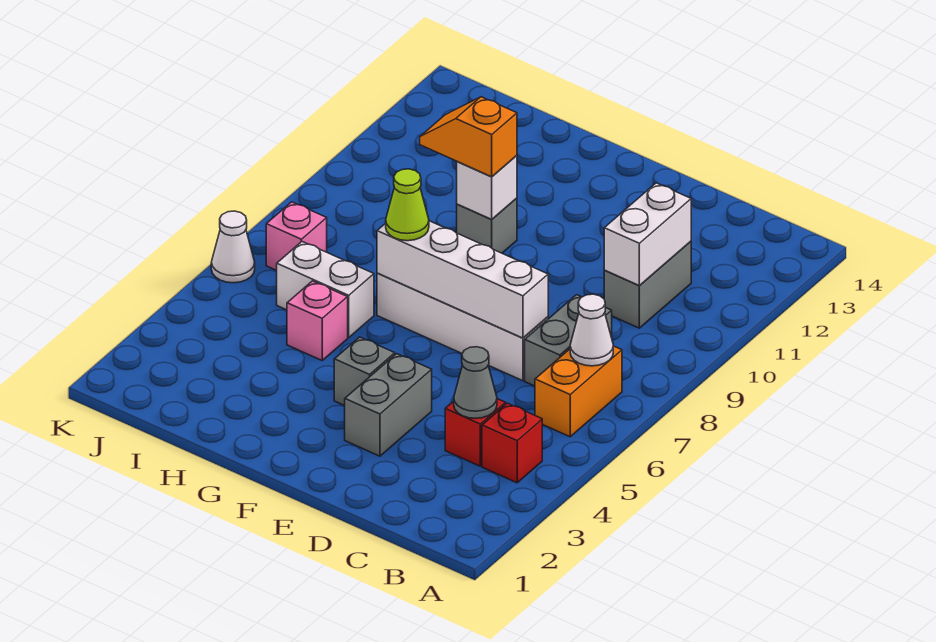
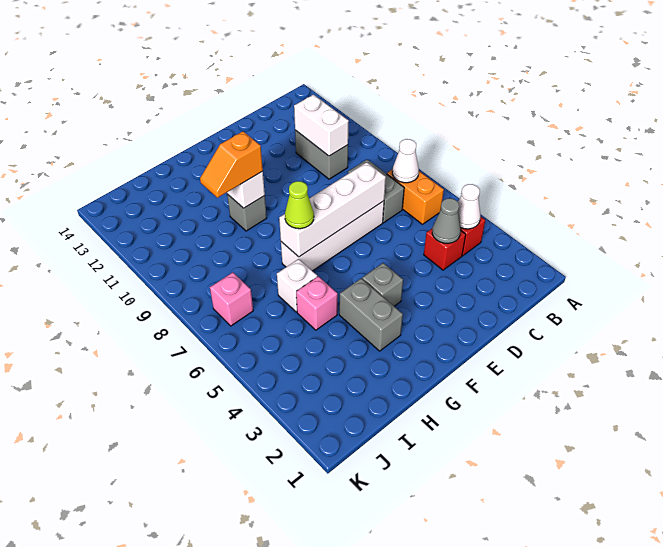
grey 1x2 brick [345,354,432,456] -> grey 1x2 brick moved to [339,278,403,351]
white 1x2 brick [277,242,374,337] -> white 1x1 brick [277,259,317,312]
white 1x1 cone [211,211,255,283] -> white 1x1 cone moved to [458,184,480,229]

